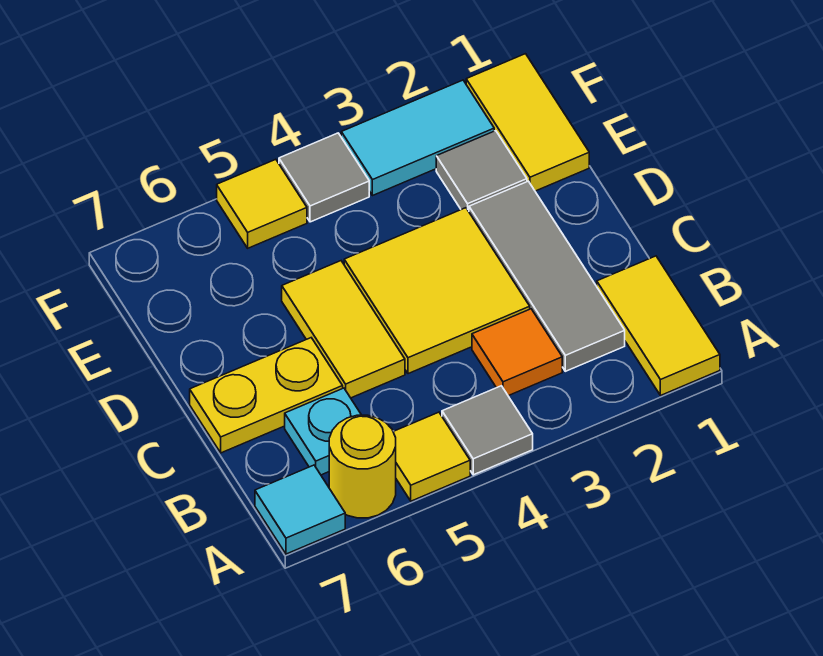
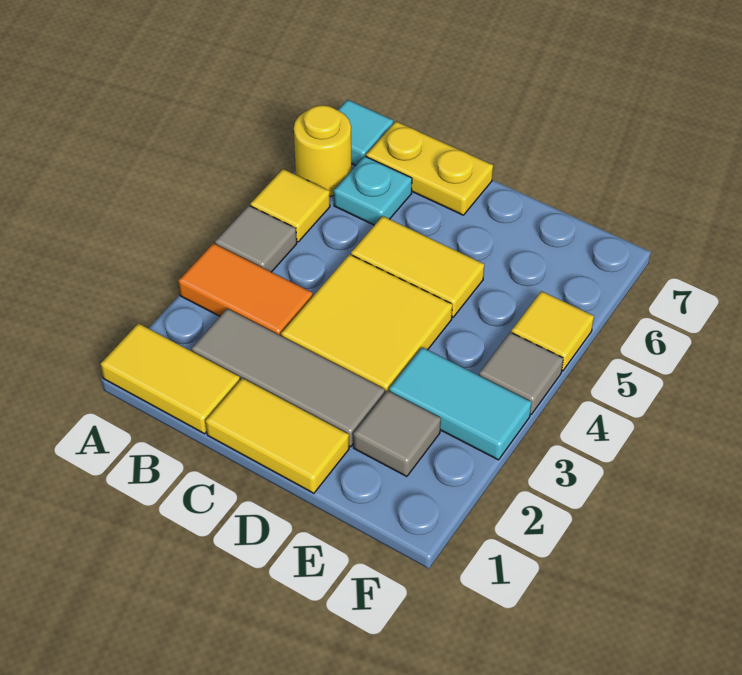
orange 1x1 tile [472,309,562,396] -> orange 1x2 tile [178,243,313,336]
yellow 1x2 plate [190,338,343,453] -> yellow 1x2 plate turned to [366,122,493,215]
yellow 1x2 tile [466,54,589,191] -> yellow 1x2 tile moved to [206,378,349,493]
cyan 1x2 tile [341,80,494,196] -> cyan 1x2 tile turned to [389,347,532,460]

